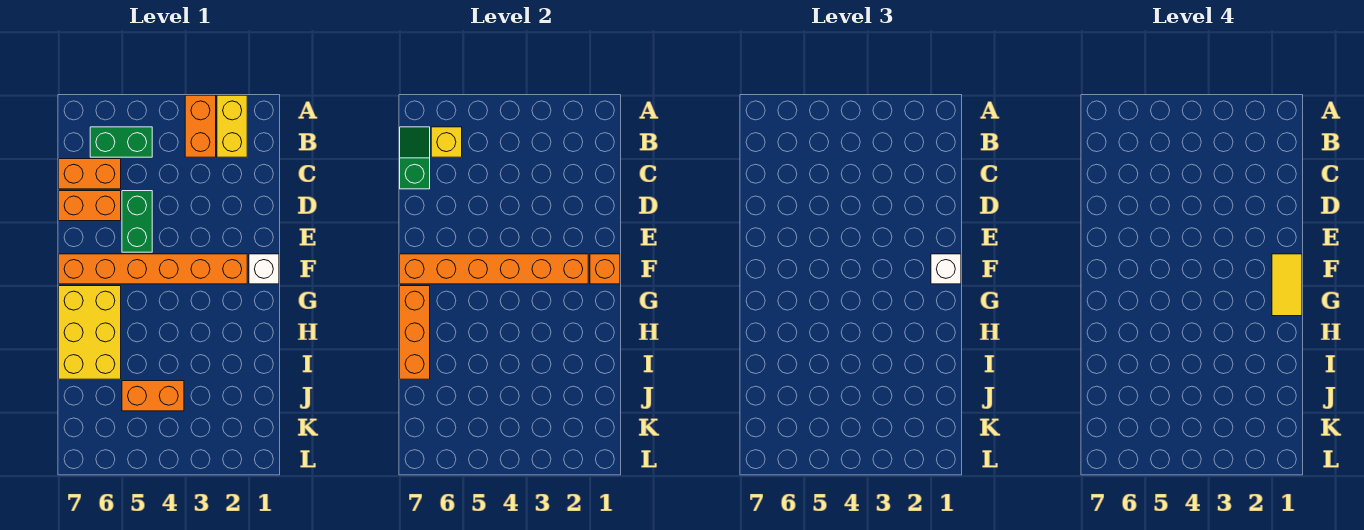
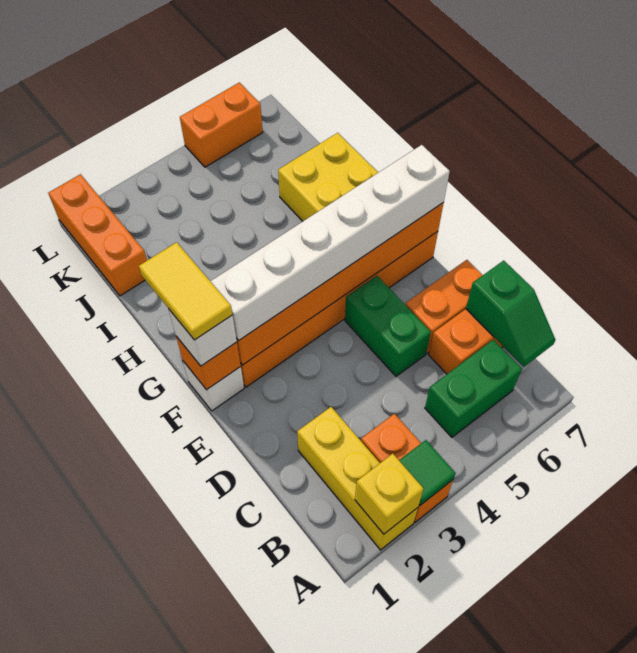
yellow 1x2 brick [217,95,247,157] -> yellow 1x3 brick [297,407,418,550]
none -> green 1x1 tile [399,440,456,505]
yellow 1x1 brick [431,127,462,157] -> yellow 1x1 brick moved to [355,454,424,534]
none -> white 1x6 brick [211,145,450,340]
orange 1x3 brick [400,286,430,379] -> orange 1x3 brick moved to [48,174,147,296]
orange 1x2 brick [122,381,184,411] -> orange 1x2 brick moved to [180,82,263,167]

